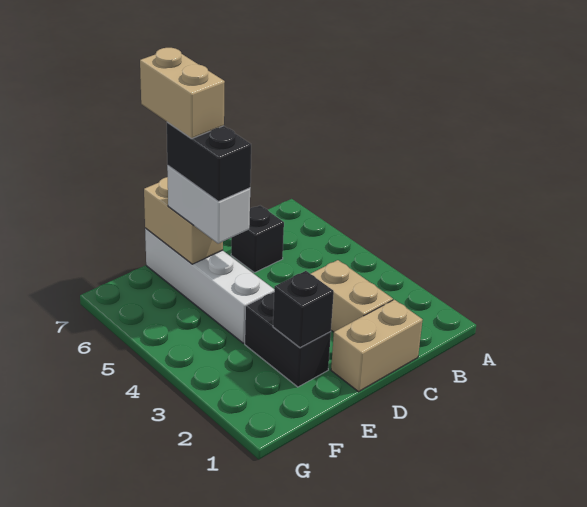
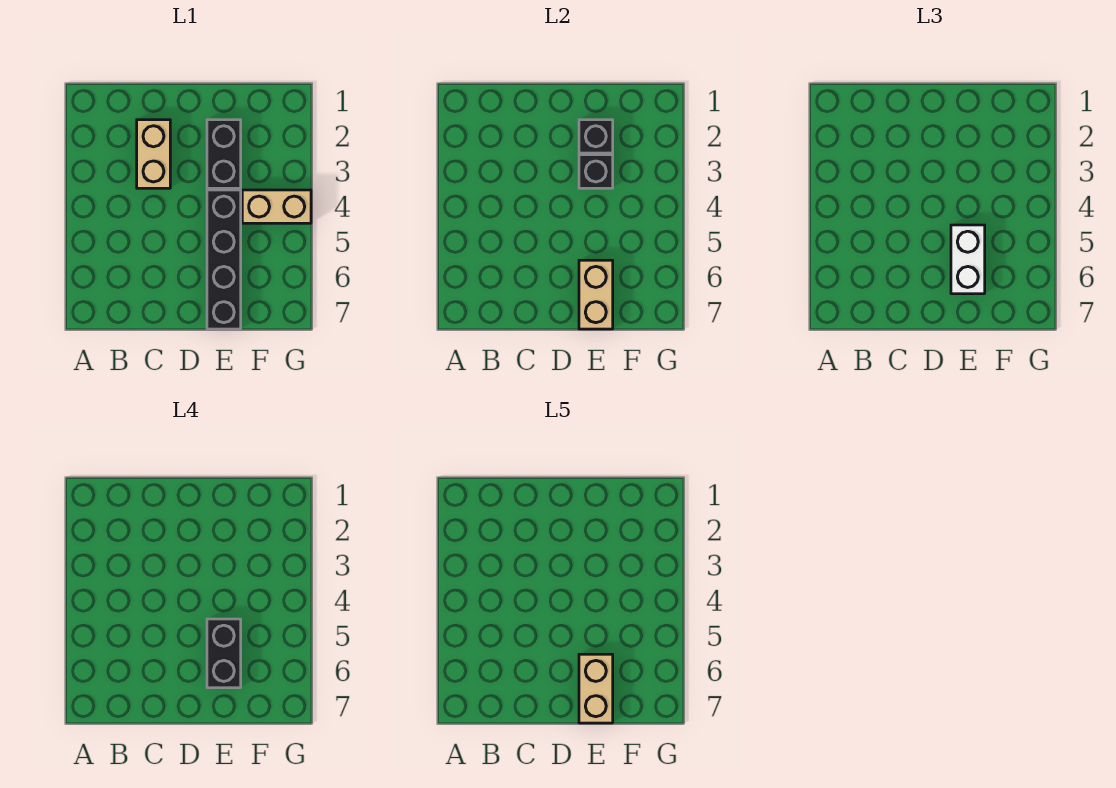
tan 1x2 brick [331,300,422,392] -> tan 1x2 brick moved to [242,190,311,223]
black 1x1 brick [231,206,284,273] -> black 1x1 brick moved to [579,155,613,188]
white 1x4 brick [145,228,274,343] -> black 1x4 brick [207,190,241,329]

